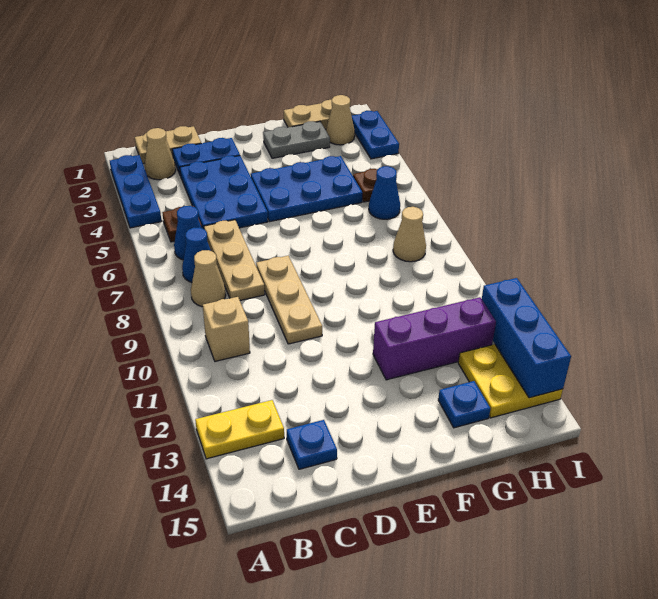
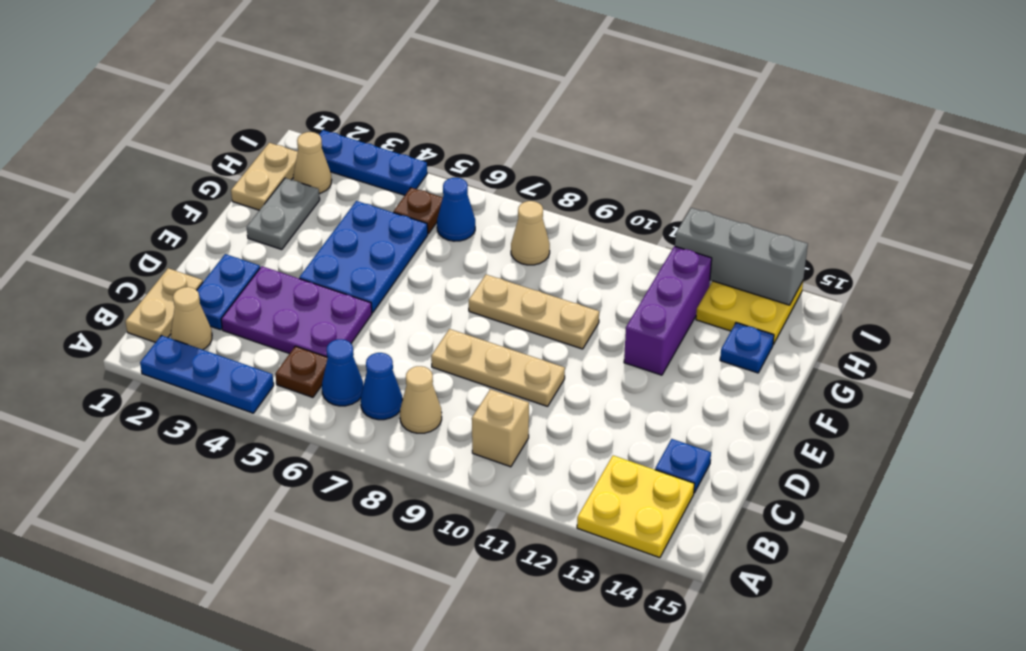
yellow 1x2 plate [195,400,284,459] -> yellow 2x2 plate [577,456,694,558]
blue 2x3 plate [180,156,268,229] -> purple 2x3 plate [221,266,372,357]
tan 1x3 plate [204,220,265,300] -> tan 1x3 plate moved to [469,275,599,349]
blue 1x2 plate [352,111,399,159] -> blue 1x3 plate [319,130,427,195]
blue 1x3 brick [482,278,571,398] -> grey 1x3 brick [675,208,808,305]

